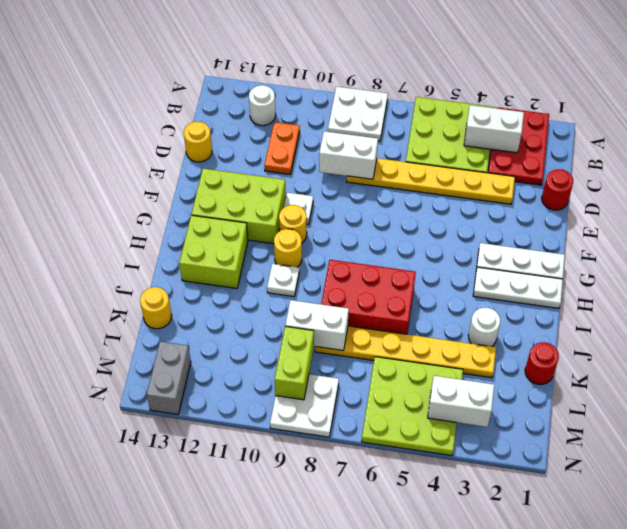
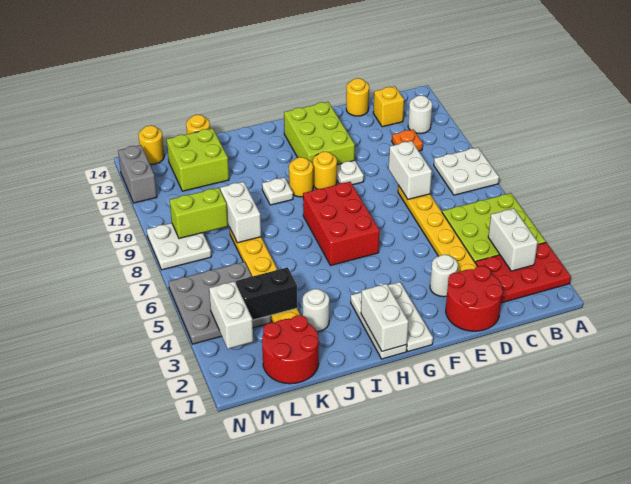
orange 1x2 plate [264,122,300,175] -> orange 1x1 plate [392,129,423,151]
none -> yellow 1x1 brick [373,86,404,127]
red 1x1 round brick [542,169,573,210] -> red 2x2 round brick [446,266,503,331]
none -> white 1x1 round brick [430,255,458,297]
none -> white 1x2 brick [361,284,409,351]
lime 2x2 brick [179,215,248,288] -> lime 2x2 brick moved to [167,128,229,191]
red 2x3 brick [321,260,416,334] -> red 2x3 brick moved to [303,182,380,266]
red 1x1 round brick [525,342,559,384] -> red 2x2 round brick [262,315,319,384]
none -> black 1x2 brick [236,267,297,320]
lime 3x3 plate [362,357,463,456] -> grey 3x3 plate [169,262,271,344]
grey 1x2 brick [147,342,191,414] -> grey 1x2 brick turned to [118,145,157,203]
none -> yellow 1x1 round brick [139,125,164,164]

